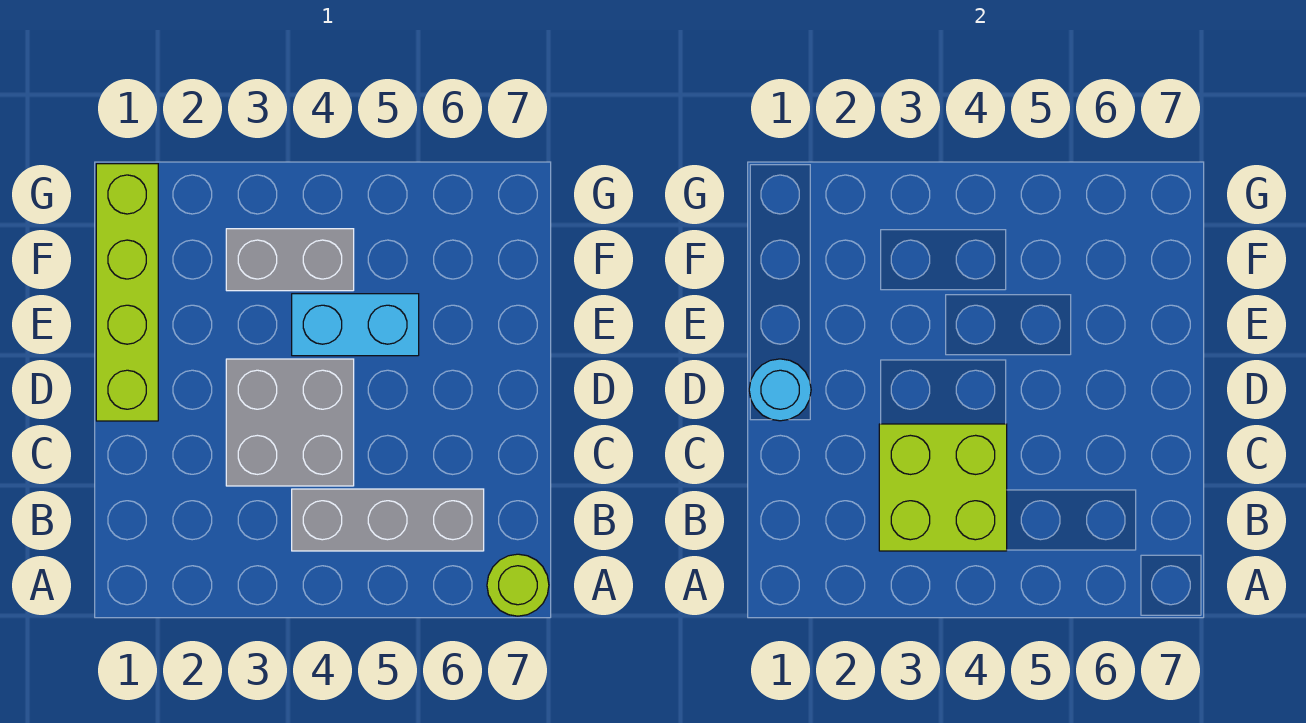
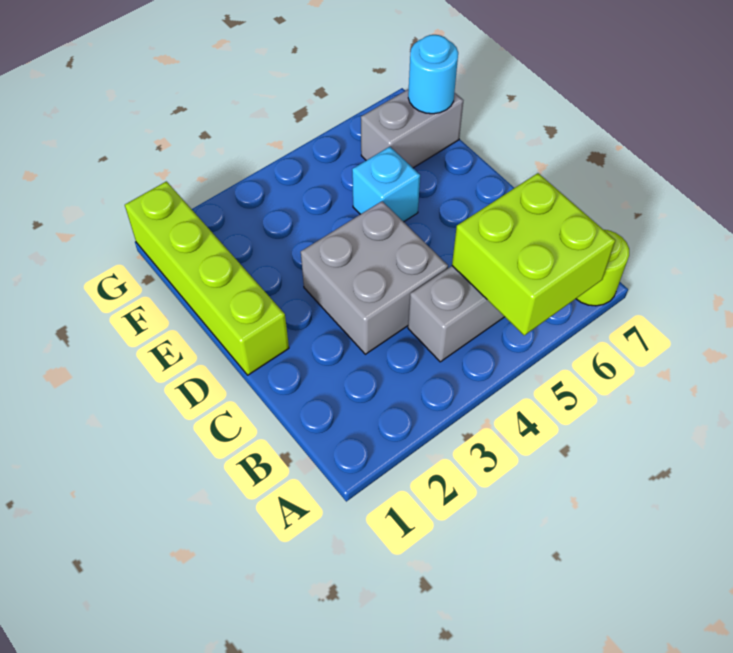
lime 2x2 brick [879,424,1007,551] -> lime 2x2 brick moved to [452,173,615,335]
cyan 1x1 round brick [749,359,811,421] -> cyan 1x1 round brick moved to [408,35,458,114]
cyan 1x2 brick [292,294,419,356] -> cyan 1x1 brick [352,147,420,222]
grey 1x2 brick [226,229,354,291] -> grey 1x2 brick moved to [361,89,463,168]

